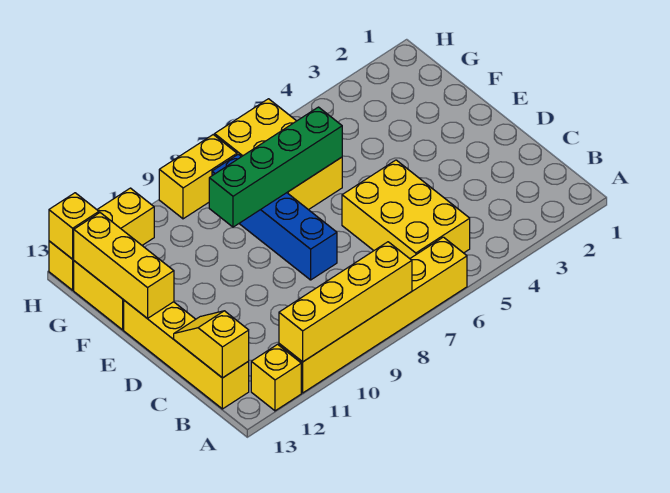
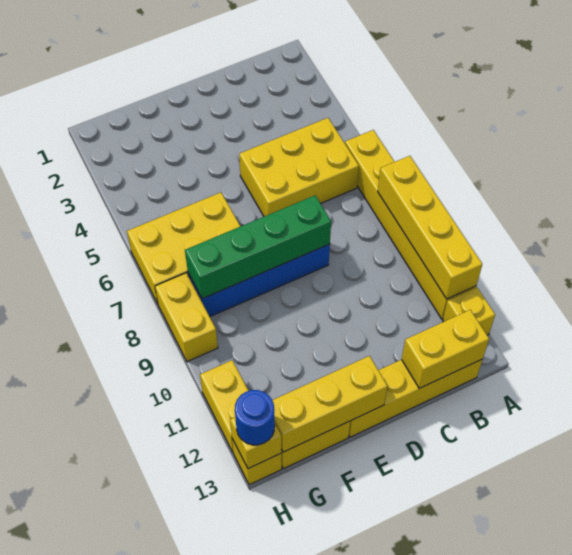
yellow 1x2 slope [174,311,249,378] -> yellow 1x2 brick [402,310,489,388]
green 1x4 brick [209,107,342,227] -> green 1x4 brick turned to [185,196,331,299]
none -> blue 1x1 round brick [235,390,275,445]

